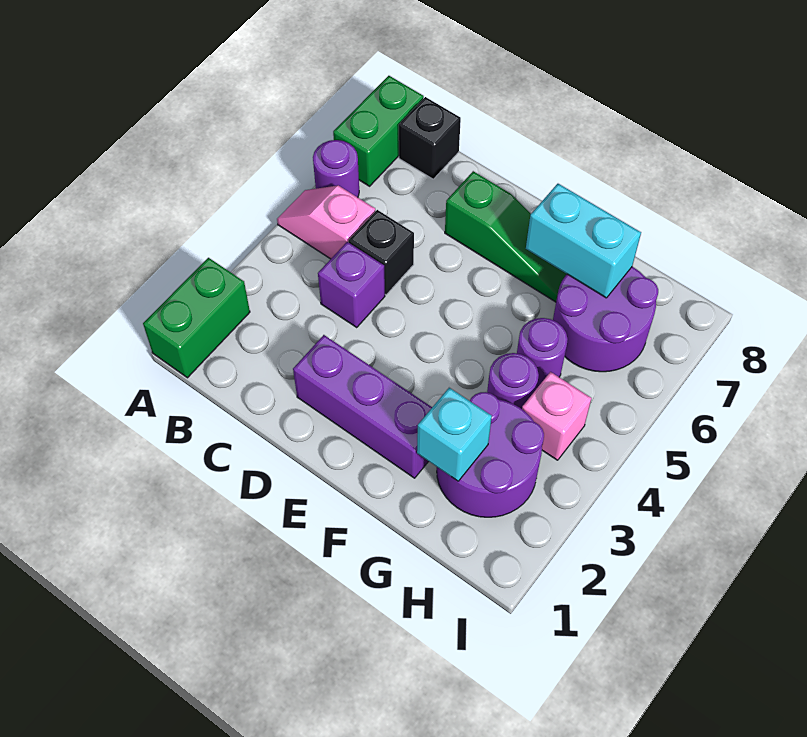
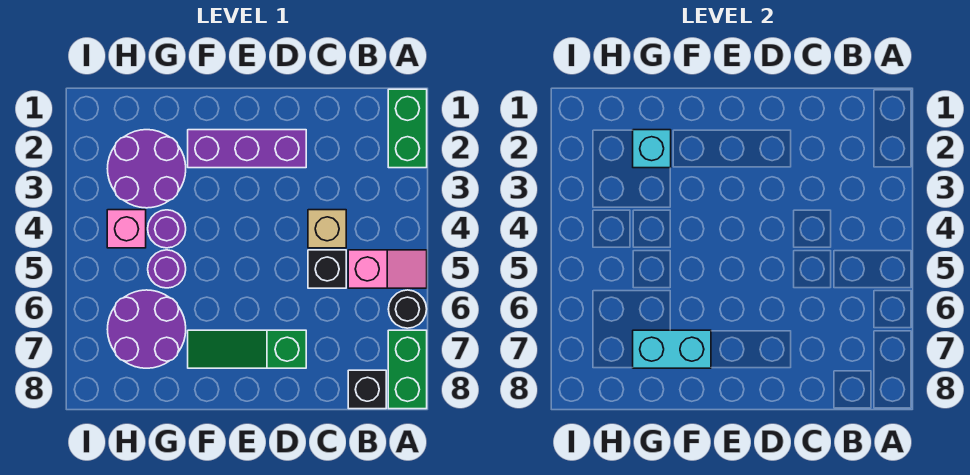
purple 1x1 round brick [313,140,359,197] -> black 1x1 round brick [388,290,427,328]
purple 1x1 brick [318,242,385,327] -> tan 1x1 brick [308,210,346,248]

